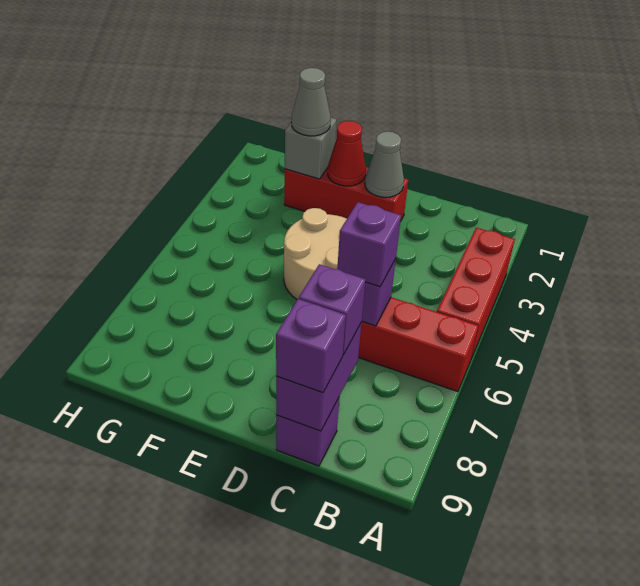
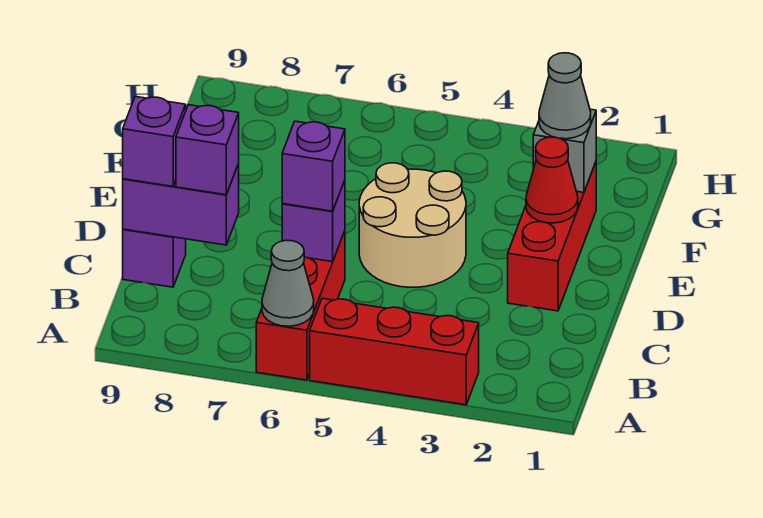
grey 1x1 cone [365,131,404,197] -> grey 1x1 cone moved to [262,240,314,326]

